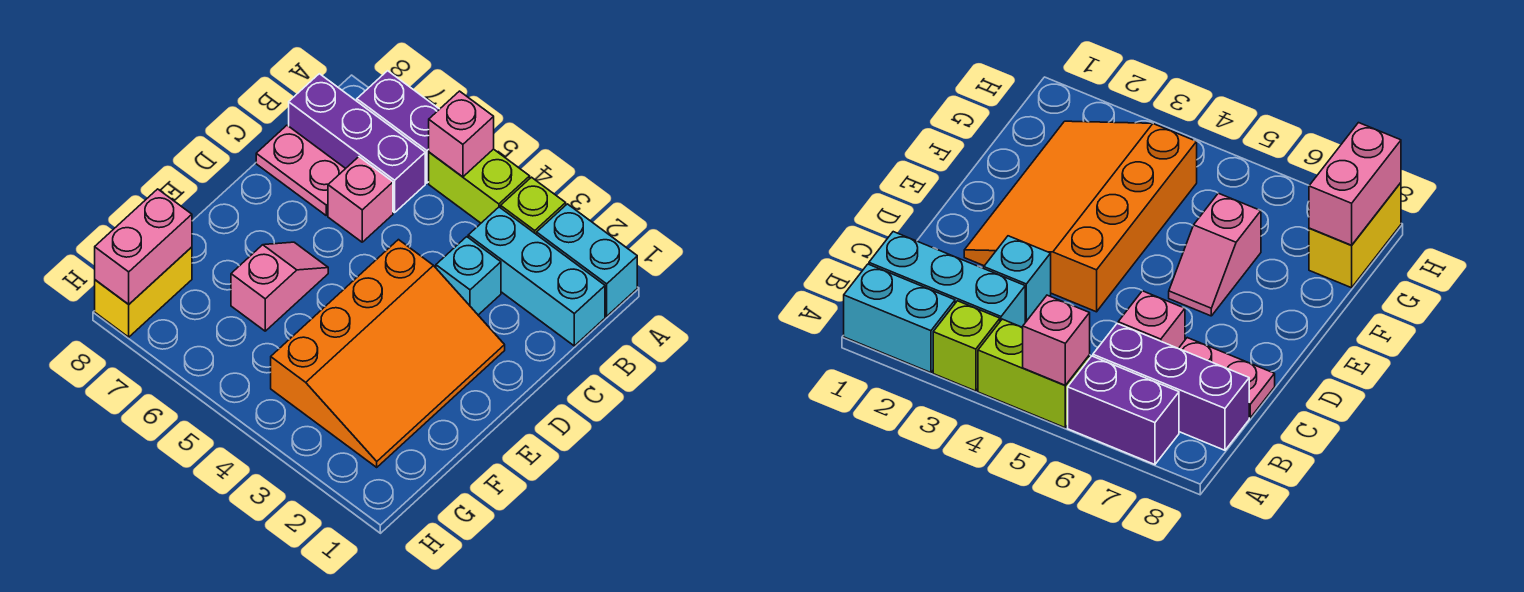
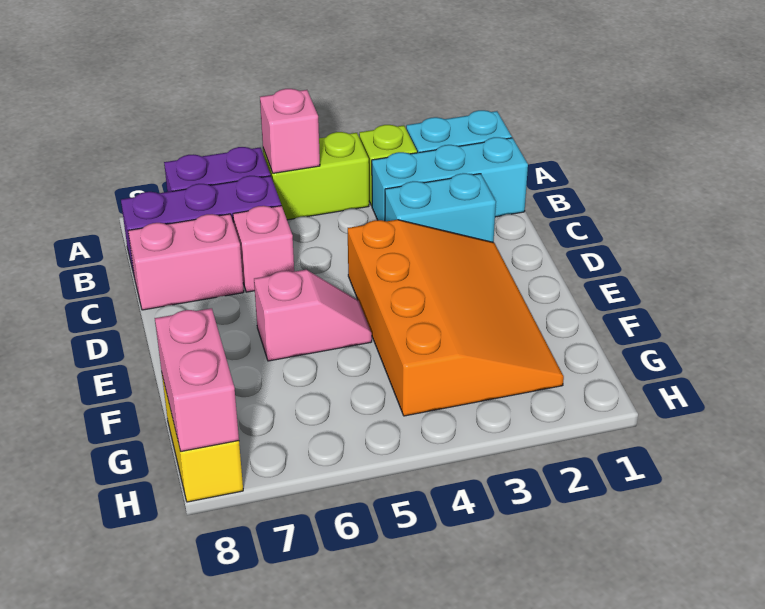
cyan 1x1 brick [436,237,501,315] -> cyan 1x2 brick [385,173,496,242]
pink 1x2 plate [256,125,346,215] -> pink 1x2 brick [128,214,244,310]
pink 1x2 slope [231,242,328,331] -> pink 1x2 slope turned to [254,270,372,361]

